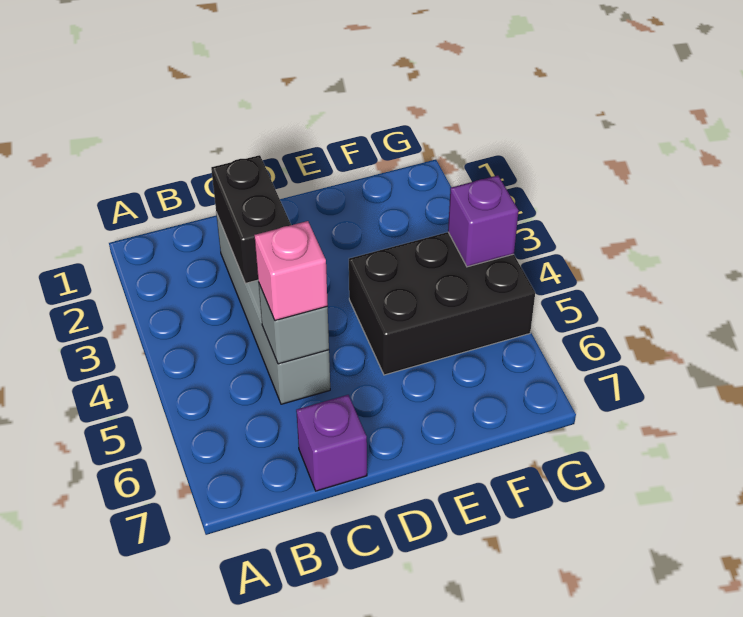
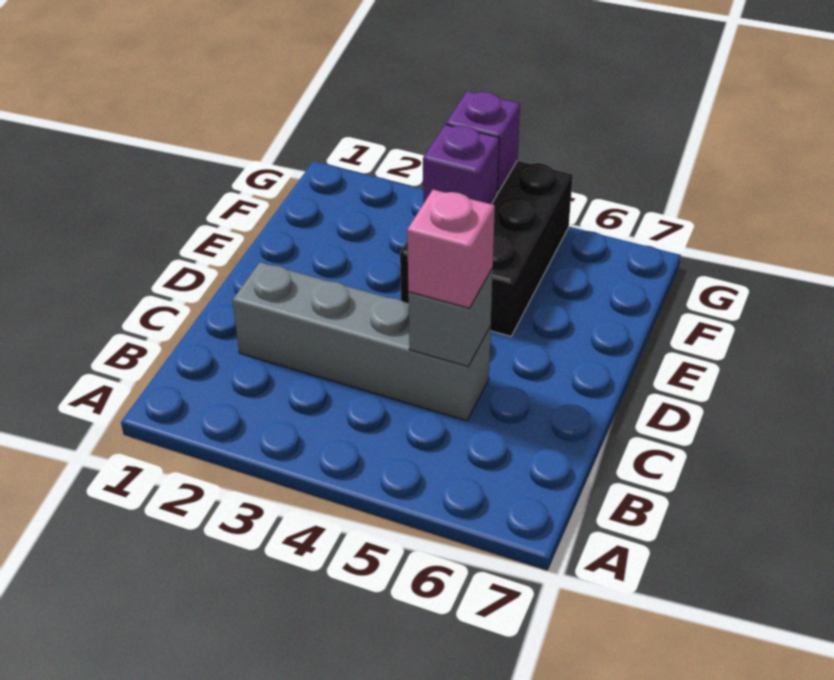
black 1x2 brick [211,155,291,283] -> none
purple 1x1 brick [296,395,367,491] -> purple 1x1 brick moved to [423,125,499,204]

